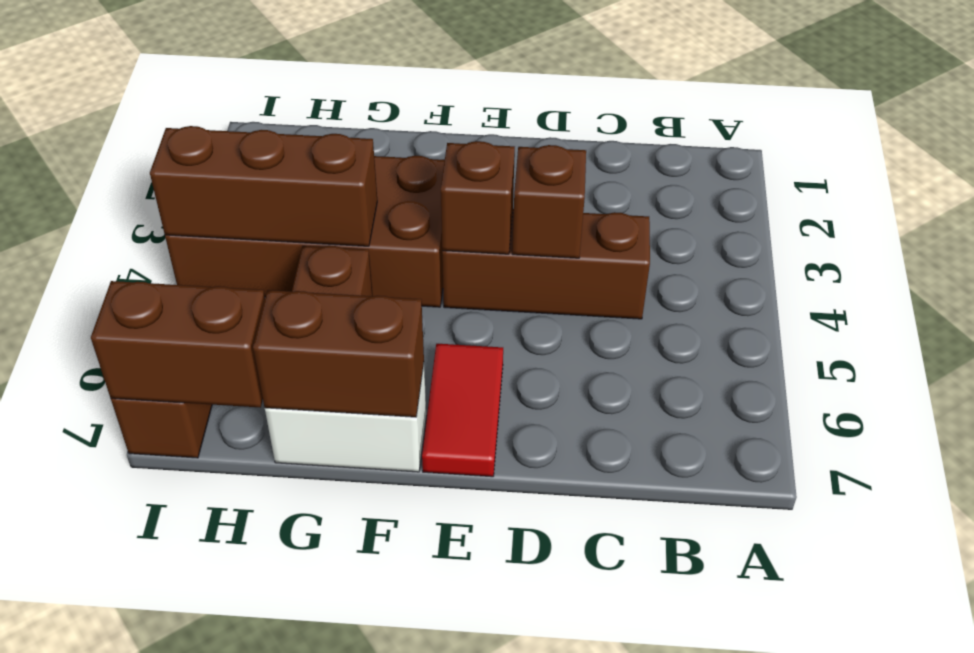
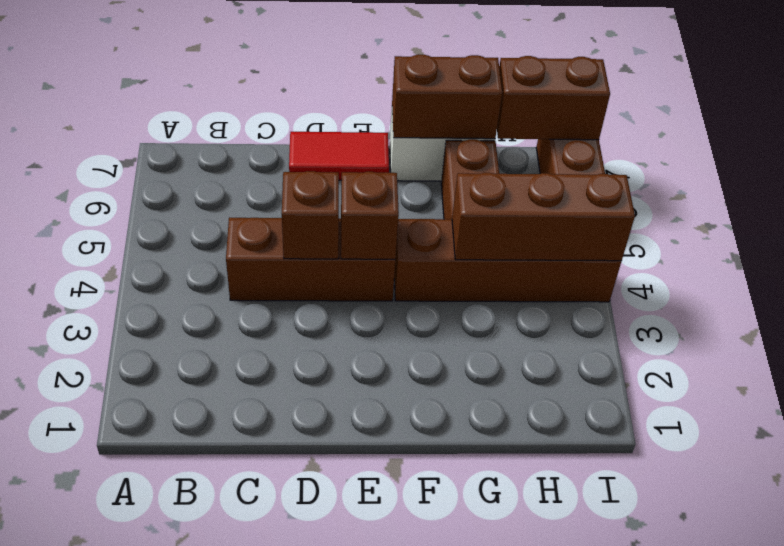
red 1x2 tile [422,344,503,477] -> red 1x2 tile turned to [289,132,389,180]
brown 2x4 brick [165,156,445,307] -> brown 1x4 brick [394,219,621,302]

